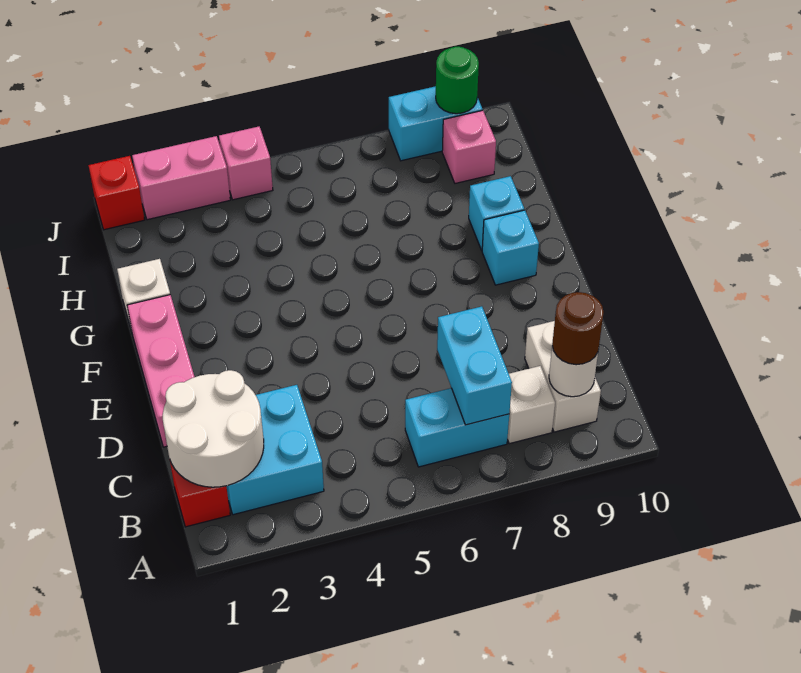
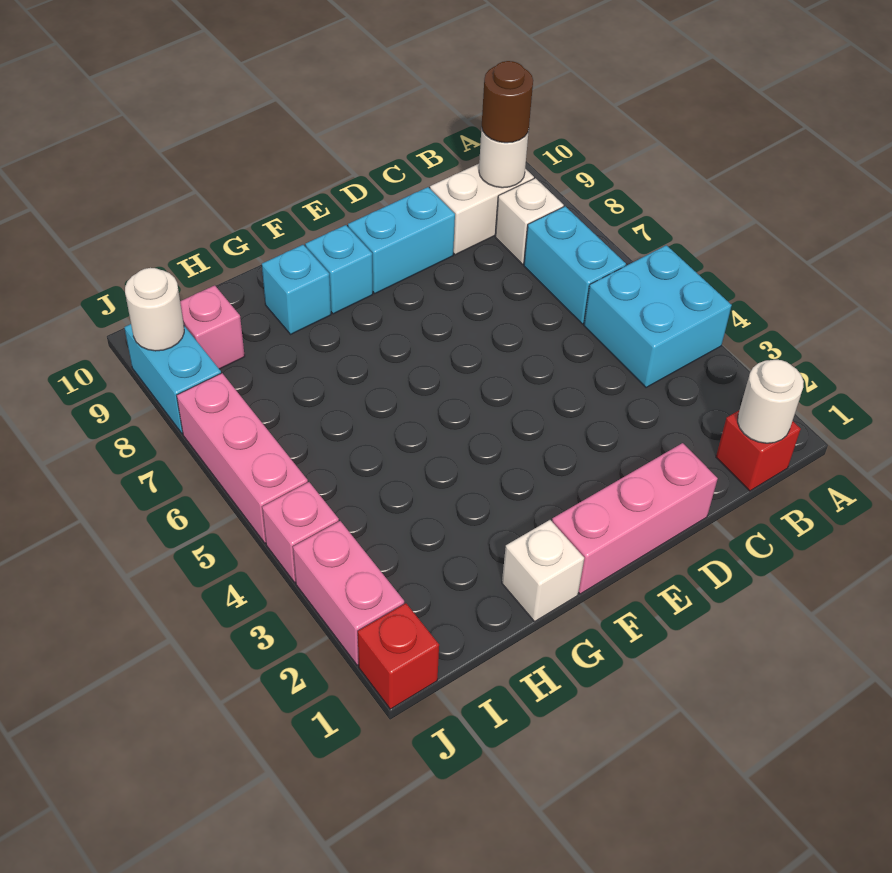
white 2x2 round brick [163,370,264,487] -> white 1x1 round brick [738,360,804,443]
cyan 2x2 brick [226,385,324,515] -> cyan 2x2 brick moved to [584,245,732,388]
cyan 1x2 brick [437,306,512,425] -> cyan 1x2 brick moved to [348,187,455,293]
none -> pink 1x3 brick [177,373,308,543]
green 1x1 round brick [436,46,479,114] -> white 1x1 round brick [125,268,184,351]

